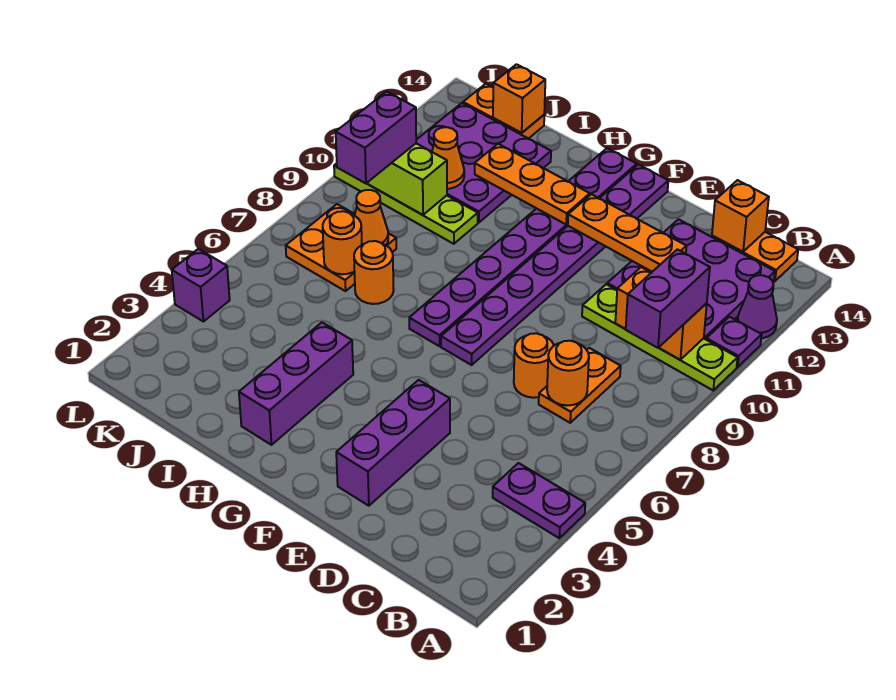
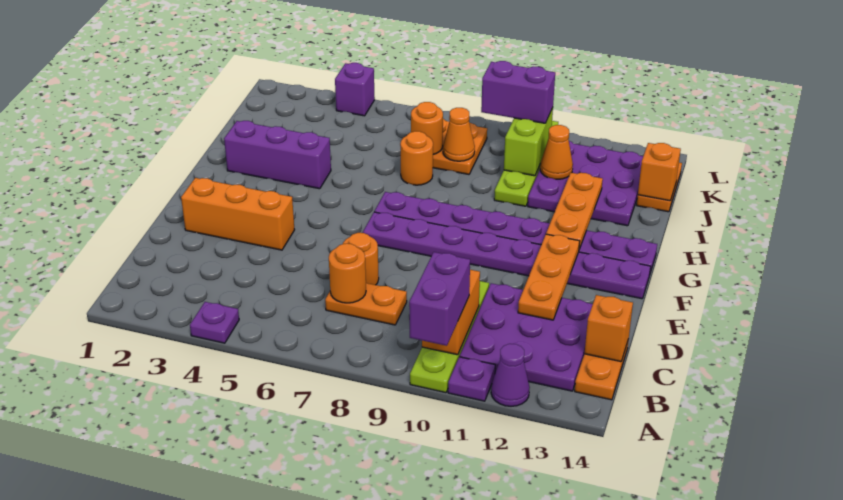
purple 1x2 plate [493,463,585,538] -> purple 1x1 plate [190,302,239,343]
purple 1x2 brick [626,249,710,348] -> purple 1x2 brick turned to [409,252,470,346]
purple 1x3 brick [336,380,450,506] -> orange 1x3 brick [181,178,295,250]

